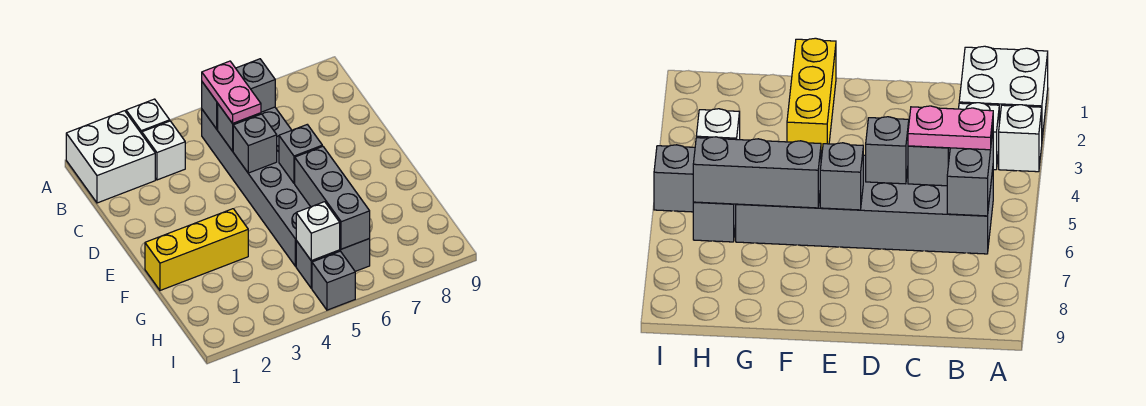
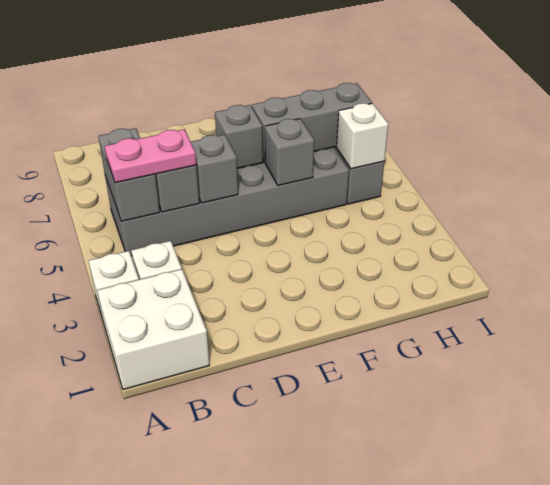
yellow 1x3 brick [145,209,248,290] -> none
grey 1x1 brick [312,251,355,310] -> grey 1x1 brick moved to [265,119,314,186]

